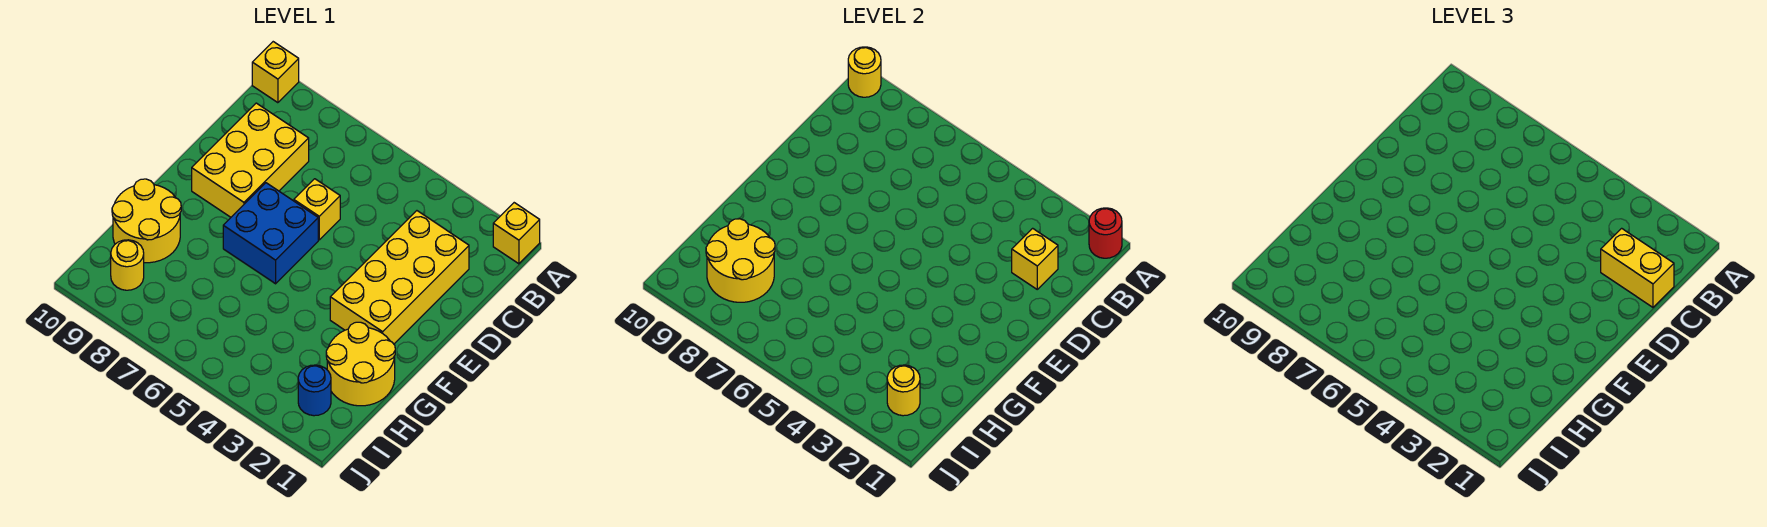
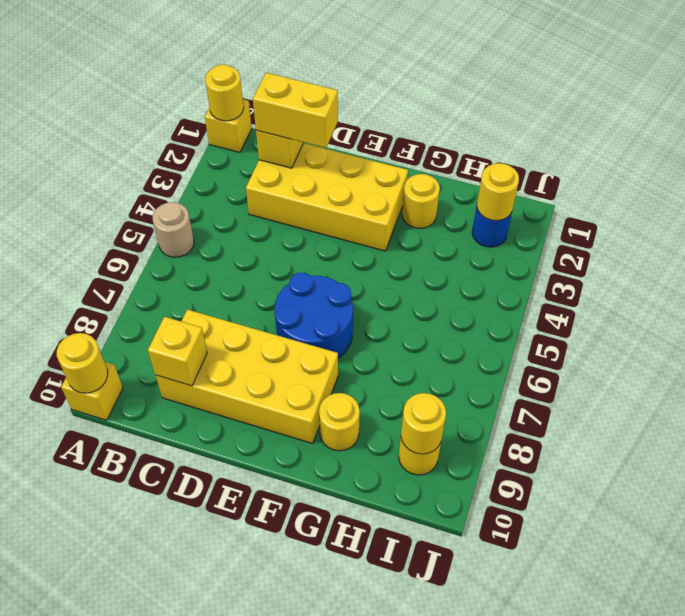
red 1x1 round brick [1089,208,1122,258] -> yellow 1x1 round brick [205,65,244,121]
none -> tan 1x1 round brick [153,202,194,257]
yellow 1x2 brick [1601,228,1674,307] -> yellow 1x2 brick turned to [253,73,338,148]
yellow 2x3 brick [192,103,309,217] -> yellow 2x4 brick [156,310,338,444]
yellow 1x1 brick [294,179,340,240] -> yellow 1x1 brick moved to [148,317,207,386]
blue 2x2 brick [223,183,318,284] -> blue 2x2 round brick [275,272,353,358]
yellow 2x2 round brick [326,322,395,406] -> yellow 1x1 round brick [402,174,440,228]
yellow 2x2 round brick [112,179,181,263] -> yellow 1x1 round brick [319,393,360,451]
yellow 2x2 round brick [706,219,775,302] -> yellow 1x1 round brick [401,393,446,454]

